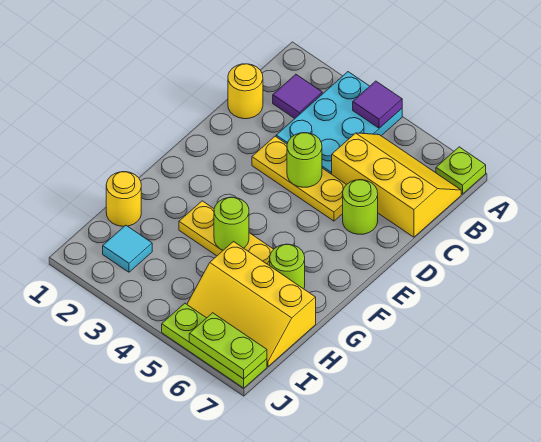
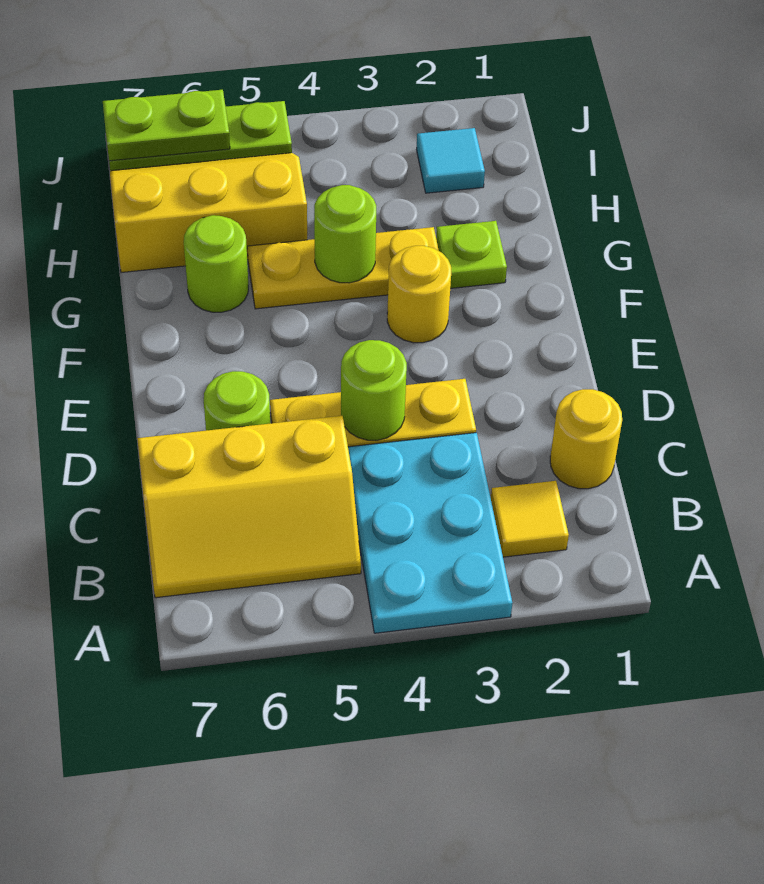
purple 1x1 tile [353,81,402,128] -> none
lime 1x1 plate [436,147,486,194] -> lime 1x1 plate moved to [436,221,507,288]
purple 1x1 tile [273,74,322,118] -> yellow 1x1 tile [491,481,569,557]
yellow 1x1 round brick [106,172,141,226] -> yellow 1x1 round brick moved to [387,246,451,343]

